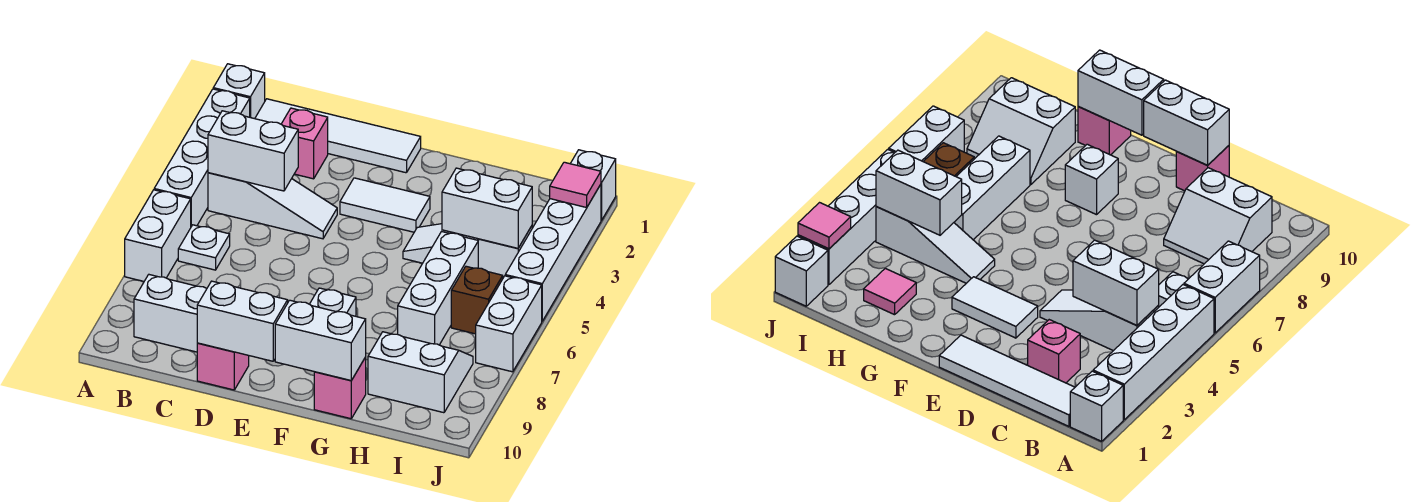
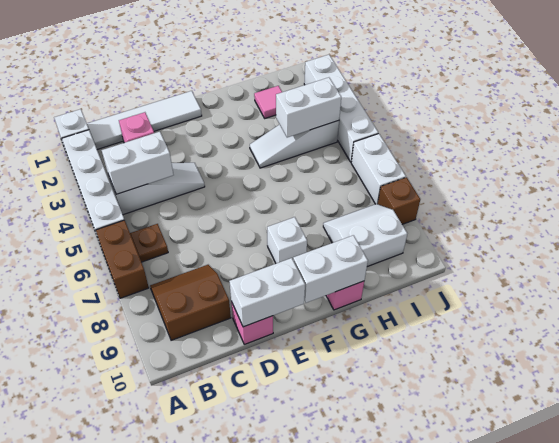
white 1x2 brick [125,190,191,281] -> brown 1x2 brick [96,220,149,298]
white 1x1 plate [178,225,230,270] -> brown 1x1 plate [130,224,168,262]
white 2x2 slope [134,275,207,352] -> brown 2x2 slope [150,265,231,340]
white 1x2 tile [340,178,430,232] -> none
white 1x3 brick [398,232,478,345] -> none
brown 1x1 brick [451,266,503,334] -> brown 1x1 brick moved to [378,177,420,224]
white 1x1 brick [570,150,616,221] -> none
pink 1x1 tile [550,162,601,207] -> none

